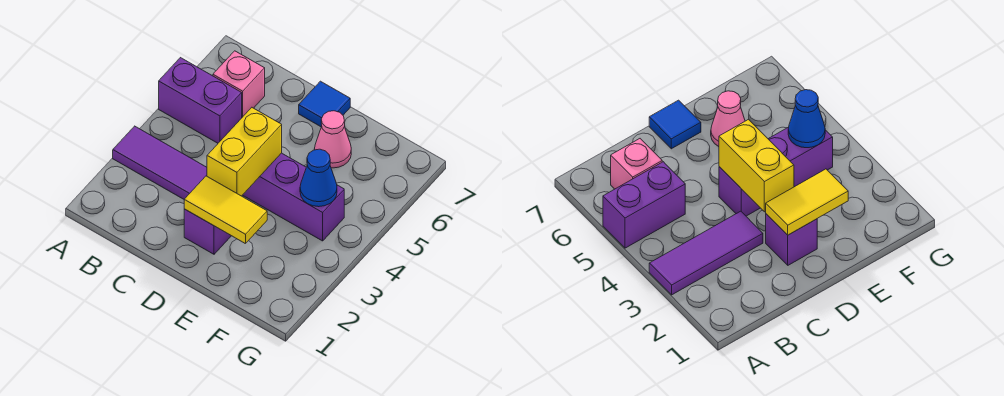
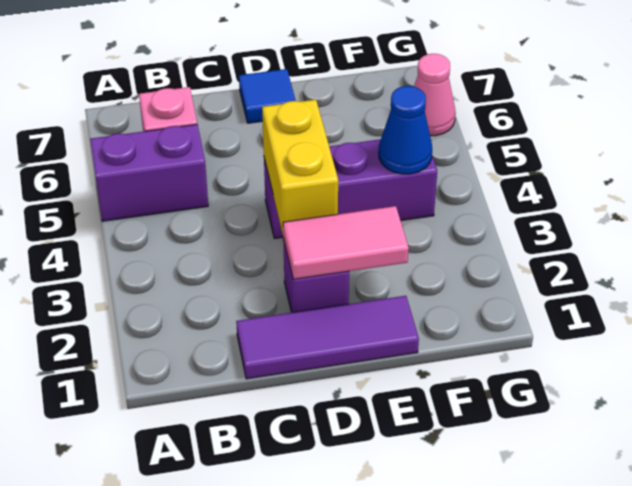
purple 1x3 tile [113,126,207,199] -> purple 1x3 tile moved to [236,296,419,379]
yellow 1x2 tile [184,176,267,244] -> pink 1x2 tile [283,206,409,279]
pink 1x1 cone [314,111,351,168] -> pink 1x1 cone moved to [414,54,456,136]

